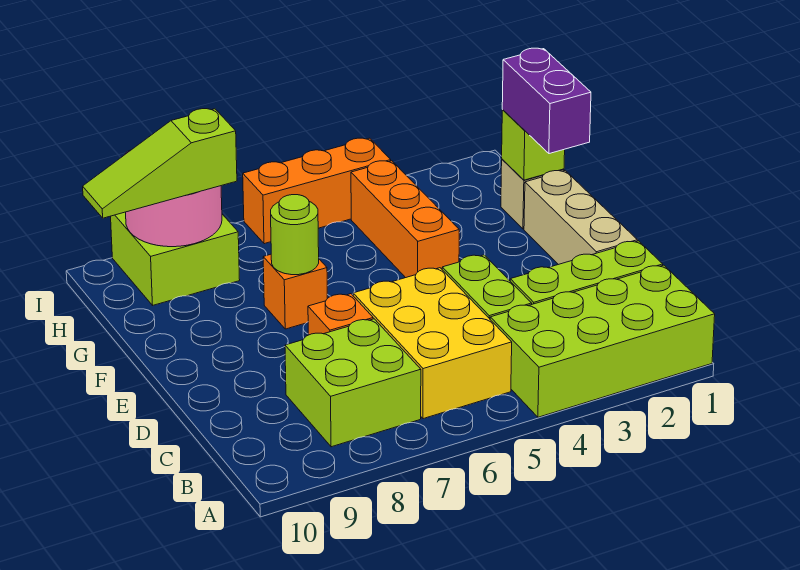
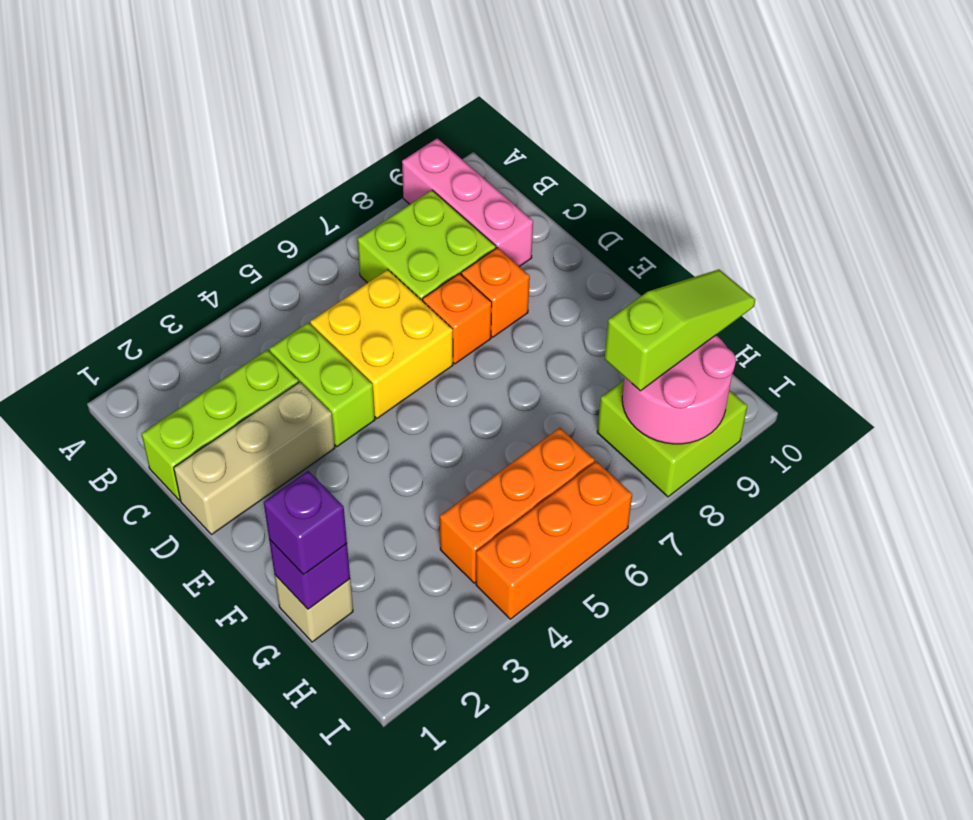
lime 2x4 brick [490,265,715,417] -> none
none -> pink 1x3 brick [402,138,533,267]
yellow 2x3 brick [353,268,512,419] -> yellow 2x2 brick [310,270,453,418]
tan 1x3 brick [524,171,637,265] -> tan 1x3 brick turned to [174,382,335,535]
purple 1x2 brick [502,48,591,154] -> purple 1x1 brick [264,471,347,575]
orange 1x3 brick [351,161,459,278] -> orange 1x3 brick turned to [440,428,595,583]
orange 1x1 brick [263,254,327,329] -> orange 1x1 brick moved to [461,248,530,337]
lime 1x1 round brick [271,195,319,275] -> none
lime 1x1 brick [502,110,565,180] -> purple 1x1 brick [269,540,350,609]

